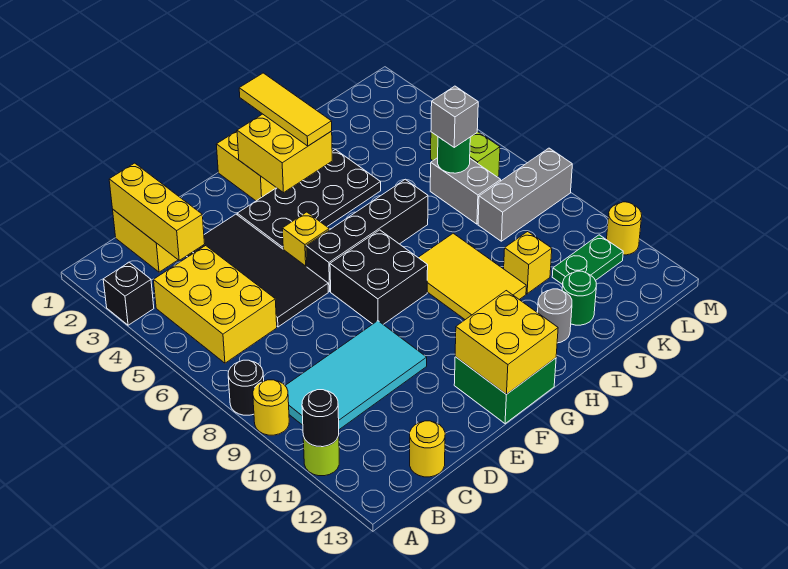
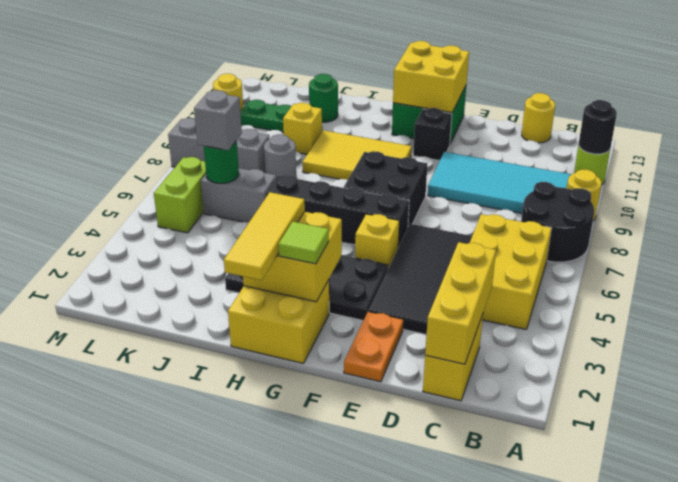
black 1x1 brick [103,262,154,325] -> black 1x1 brick moved to [413,108,452,161]
black 1x1 round brick [228,360,264,415] -> black 2x2 round brick [521,182,595,262]
none -> orange 1x2 plate [344,312,404,382]
none -> lime 1x1 tile [279,221,329,264]
yellow 2x3 tile [418,233,526,320] -> yellow 2x3 tile turned to [303,130,412,180]
grey 1x1 round brick [538,289,572,343] -> grey 1x1 round brick moved to [264,134,296,178]
grey 1x2 brick [430,158,501,224] -> grey 1x2 brick turned to [201,168,276,223]

